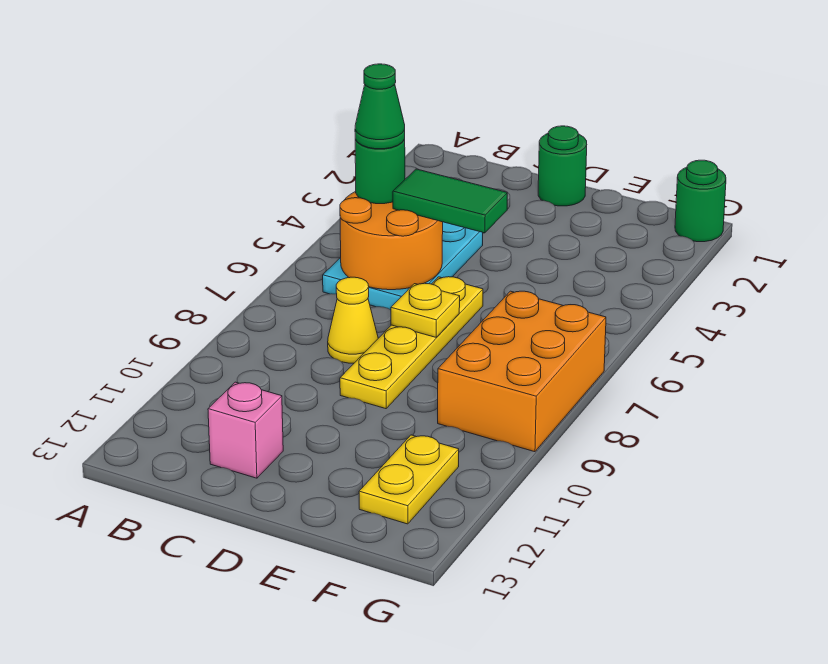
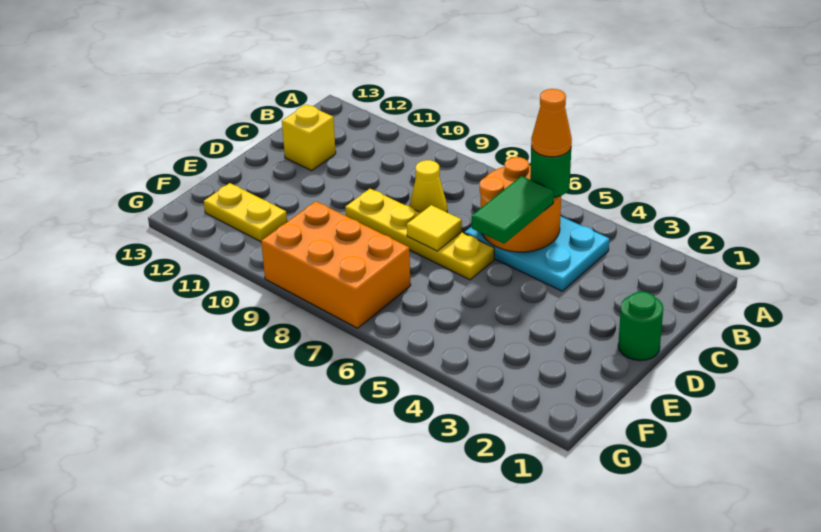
green 1x1 cone [355,64,405,149] -> orange 1x1 cone [531,89,572,157]
pink 1x1 brick [208,382,283,478] -> yellow 1x1 brick [282,104,336,171]
yellow 1x1 plate [391,283,460,337] -> yellow 1x1 tile [407,205,462,251]
green 1x1 round brick [675,160,726,242] -> none

